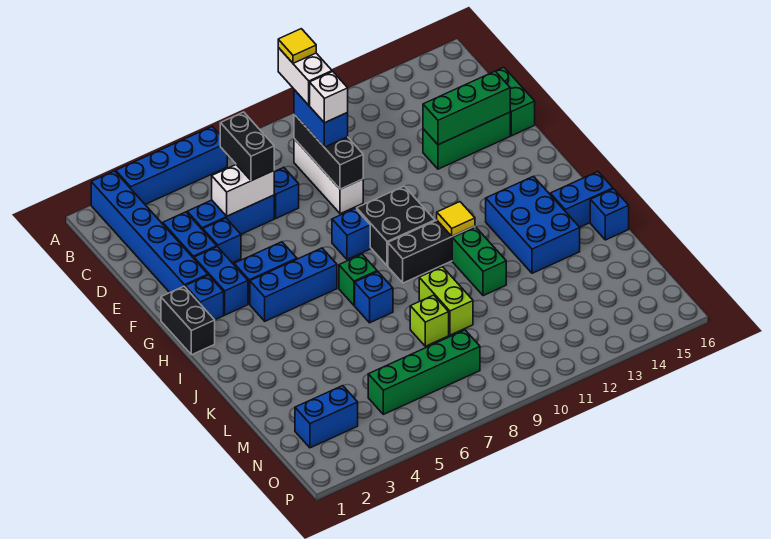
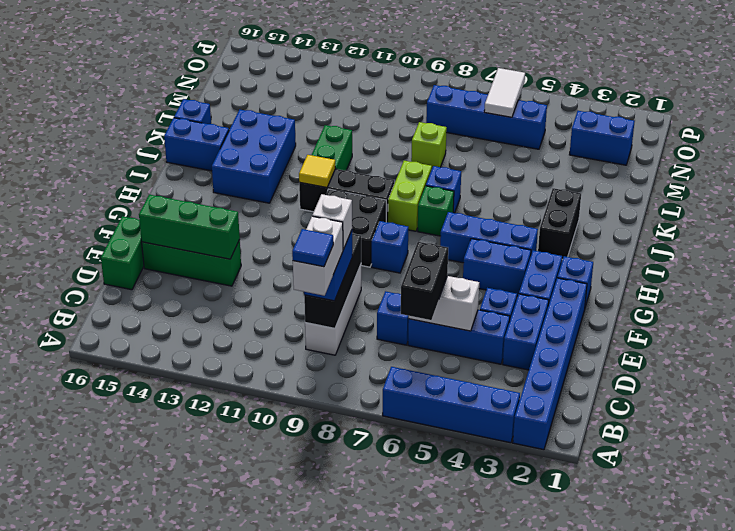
yellow 1x1 tile [278,29,316,63] -> blue 1x1 tile [292,229,333,267]
black 1x2 brick [161,286,215,355] -> black 1x2 brick moved to [538,188,581,260]
lime 1x2 brick [419,267,473,335] -> lime 1x2 brick moved to [388,161,432,231]
green 1x4 brick [368,330,480,414] -> blue 1x4 brick [426,85,547,149]
none -> white 1x2 tile [484,68,525,117]

